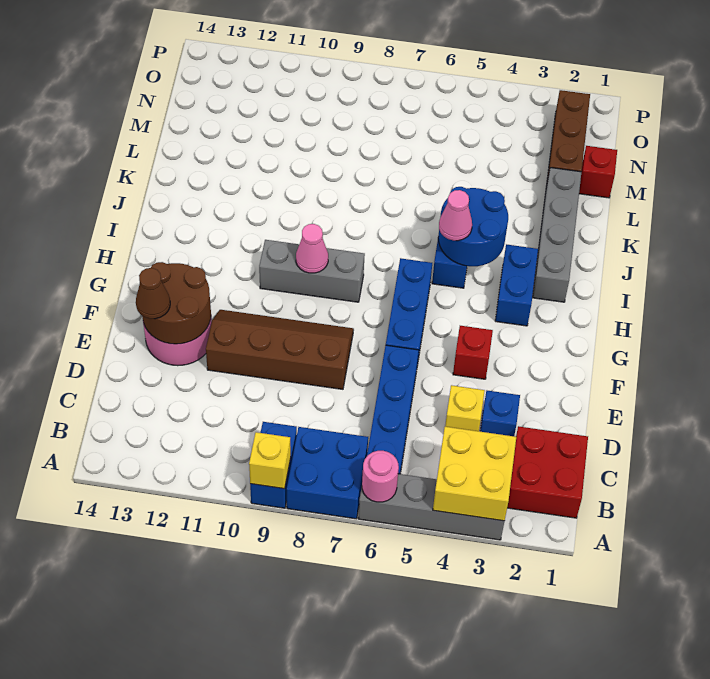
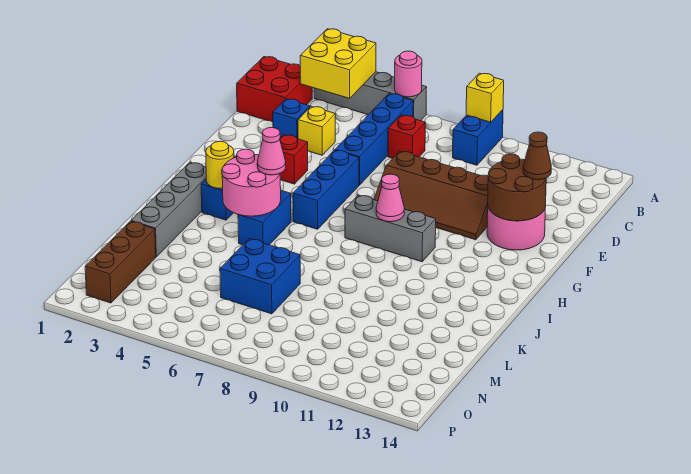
blue 2x2 brick [287,427,368,519] -> blue 2x2 brick moved to [220,239,300,314]
none -> yellow 1x1 round brick [206,141,234,188]
blue 2x2 round brick [438,187,508,266] -> pink 2x2 round brick [222,149,281,216]
red 1x1 brick [579,146,617,198] -> red 1x1 brick moved to [388,115,425,158]

